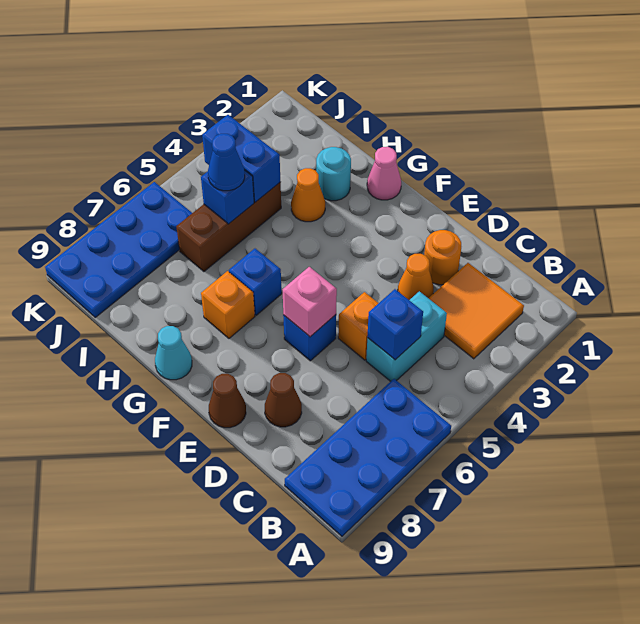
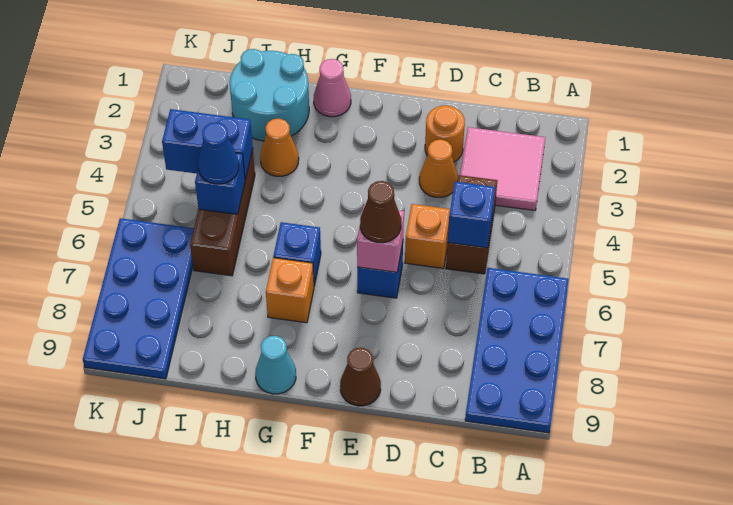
orange 2x2 tile [429,263,524,359] -> pink 2x2 tile [460,127,545,211]
cyan 1x2 brick [366,291,447,381] -> brown 1x2 brick [446,175,498,274]
brown 1x1 cone [265,373,302,427] -> brown 1x1 cone moved to [360,181,401,243]
cyan 1x1 round brick [316,147,351,201] -> cyan 2x2 round brick [230,49,309,141]

